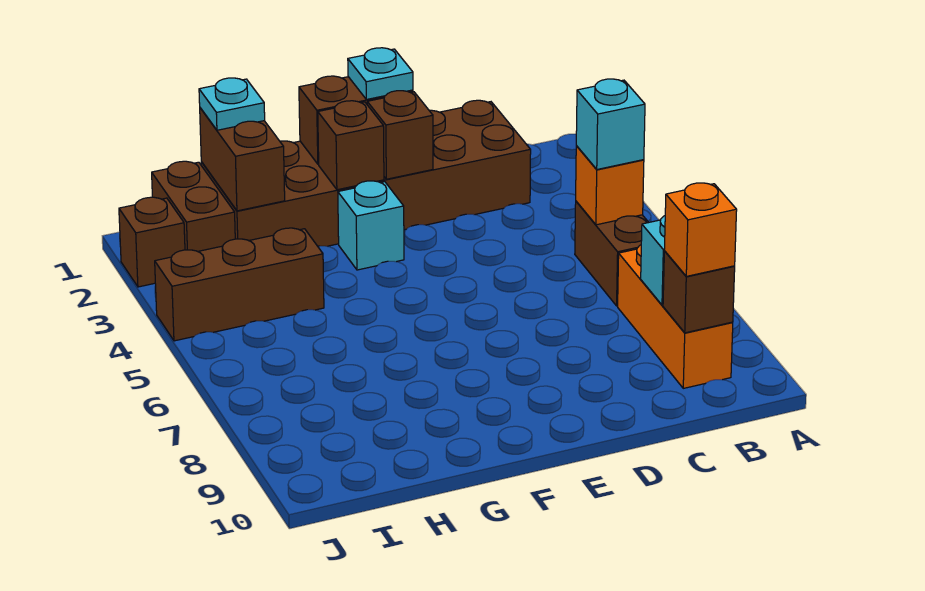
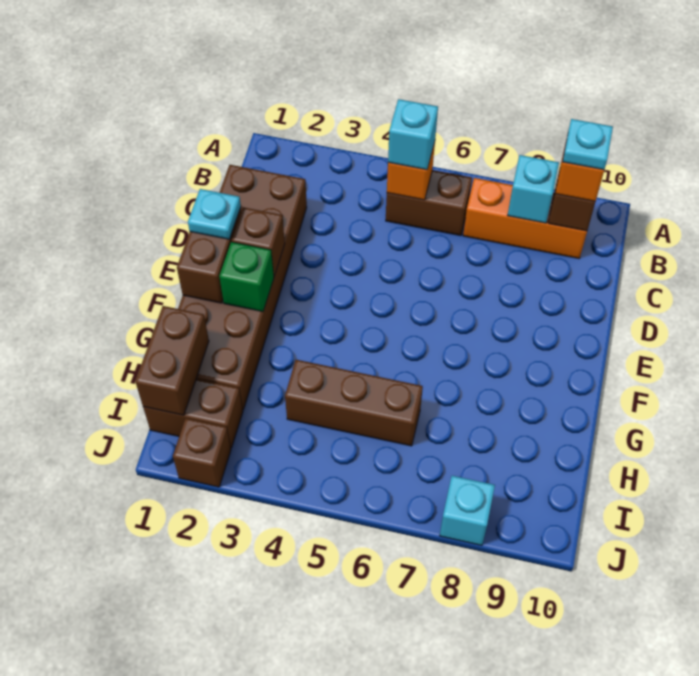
brown 1x1 brick [318,101,384,190] -> green 1x1 brick [219,242,274,312]
cyan 1x1 brick [338,181,404,270] -> cyan 1x1 brick moved to [440,476,495,545]
brown 1x2 brick [200,108,285,211] -> brown 1x2 brick turned to [135,306,209,415]
cyan 1x1 plate [199,78,265,130] -> cyan 1x1 plate moved to [563,119,613,170]
brown 1x3 brick [155,228,324,341] -> brown 1x3 brick turned to [285,360,423,446]

